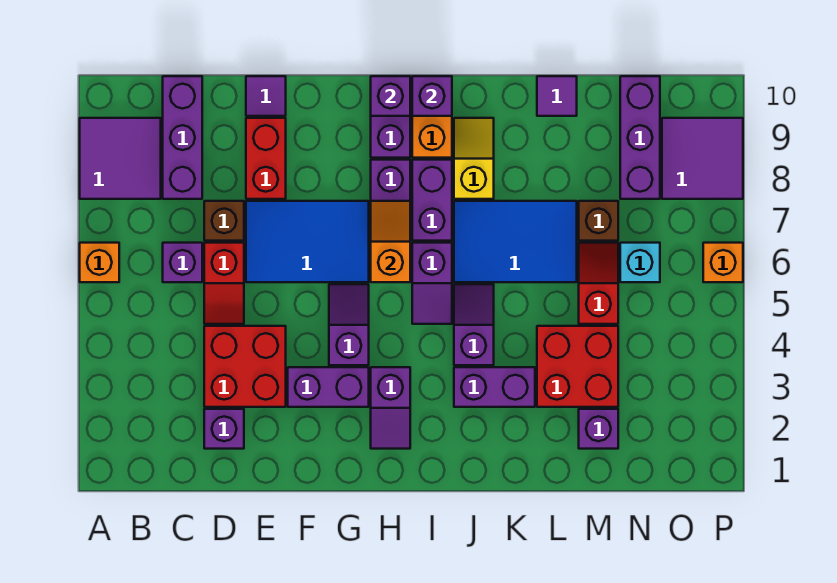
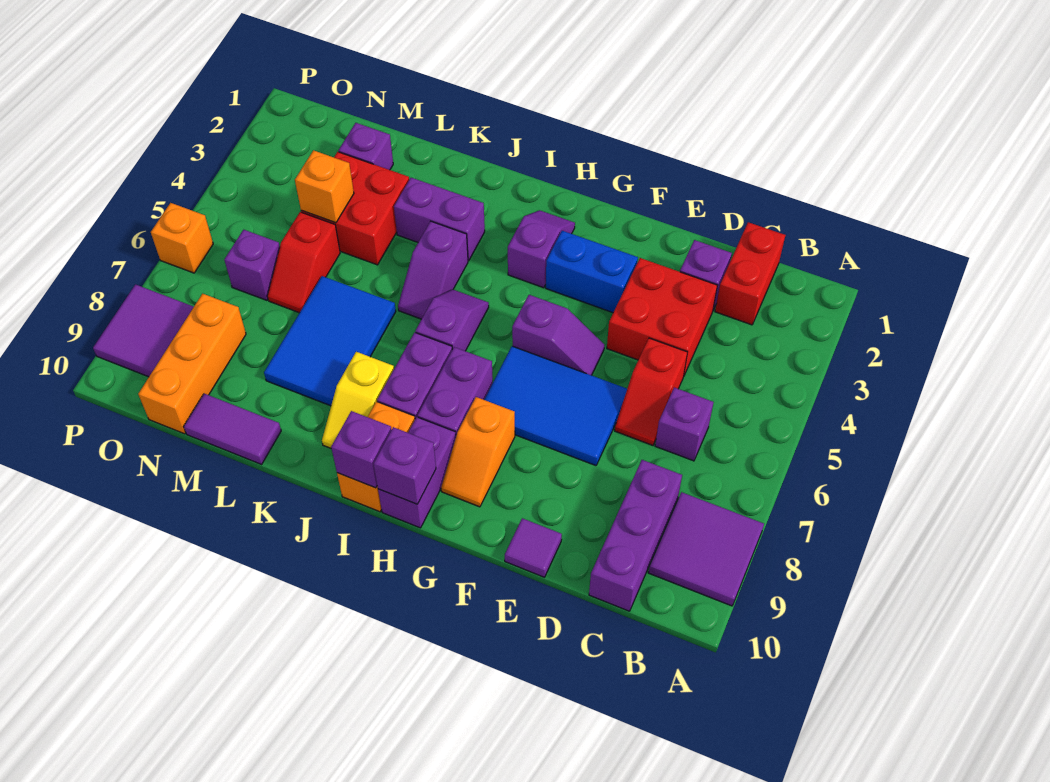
orange 1x1 brick [80,243,119,282] -> orange 1x1 brick moved to [295,150,354,223]
red 1x2 slope [204,243,244,324] -> red 1x2 slope turned to [615,338,687,445]
brown 1x1 brick [204,201,244,241] -> none
red 1x2 brick [246,118,286,199] -> red 1x2 brick moved to [715,222,785,325]
purple 1x2 brick [288,367,369,407] -> blue 1x2 brick [546,231,638,313]
purple 1x2 slope [329,284,369,365] -> purple 1x2 slope turned to [512,295,604,375]
orange 1x2 slope [371,201,410,282] -> orange 1x2 slope moved to [441,397,515,507]
blue 2x3 tile [454,201,577,282] -> blue 2x3 tile turned to [264,276,396,406]
purple 1x1 tile [537,76,577,116] -> purple 1x2 tile [184,394,281,464]
brown 1x1 brick [579,201,618,241] -> none
cyan 1x1 brick [620,243,660,282] -> purple 1x1 brick [224,230,280,300]
purple 1x3 brick [620,76,660,199] -> orange 1x3 brick [138,294,246,434]

